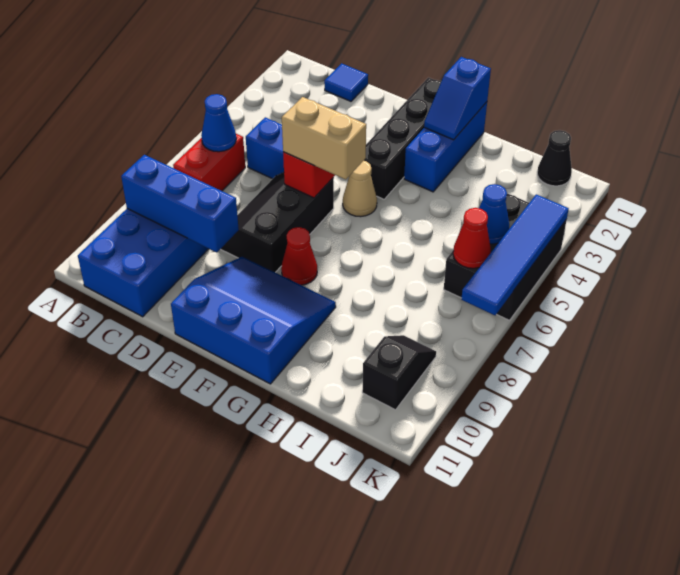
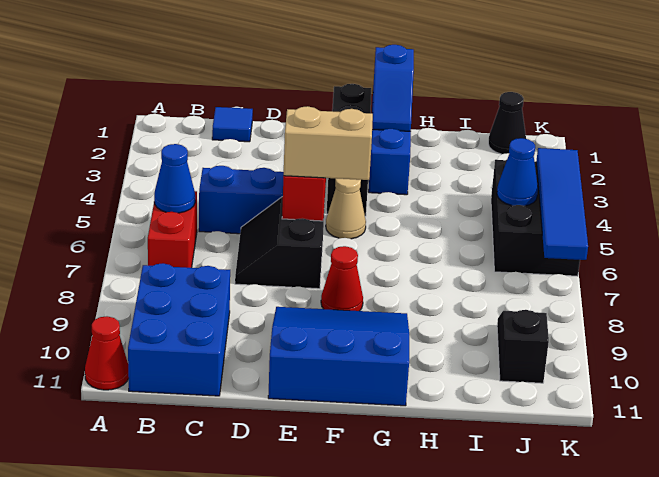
blue 1x3 brick [121,155,239,252] -> none
black 2x3 slope [221,173,334,272] -> black 2x2 slope [235,196,325,289]
red 1x1 cone [453,208,491,268] -> red 1x1 cone moved to [85,316,129,390]

